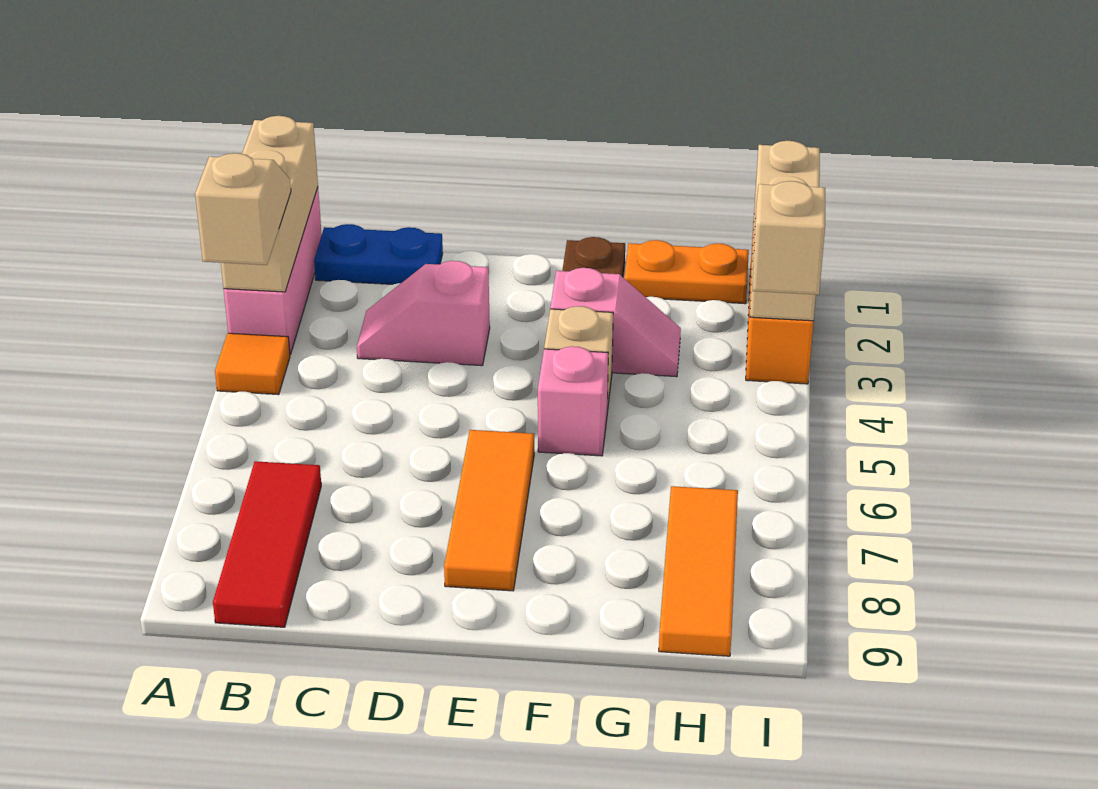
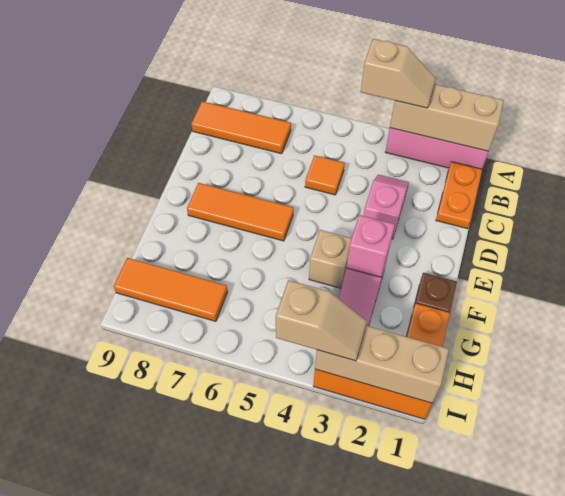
orange 1x1 tile [215,333,290,395] -> orange 1x1 tile moved to [305,155,345,195]
blue 1x2 plate [314,224,443,284] -> orange 1x2 plate [436,162,482,229]
red 1x3 tile [213,461,321,627] -> orange 1x3 tile [191,101,291,154]
pink 1x1 brick [538,346,608,456] -> pink 1x1 brick moved to [346,215,395,277]

